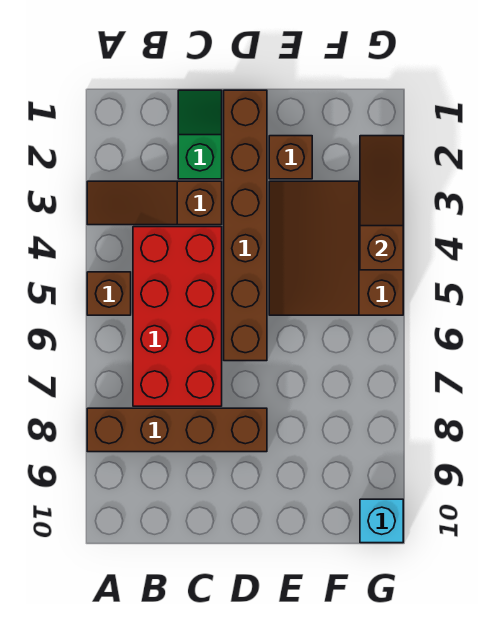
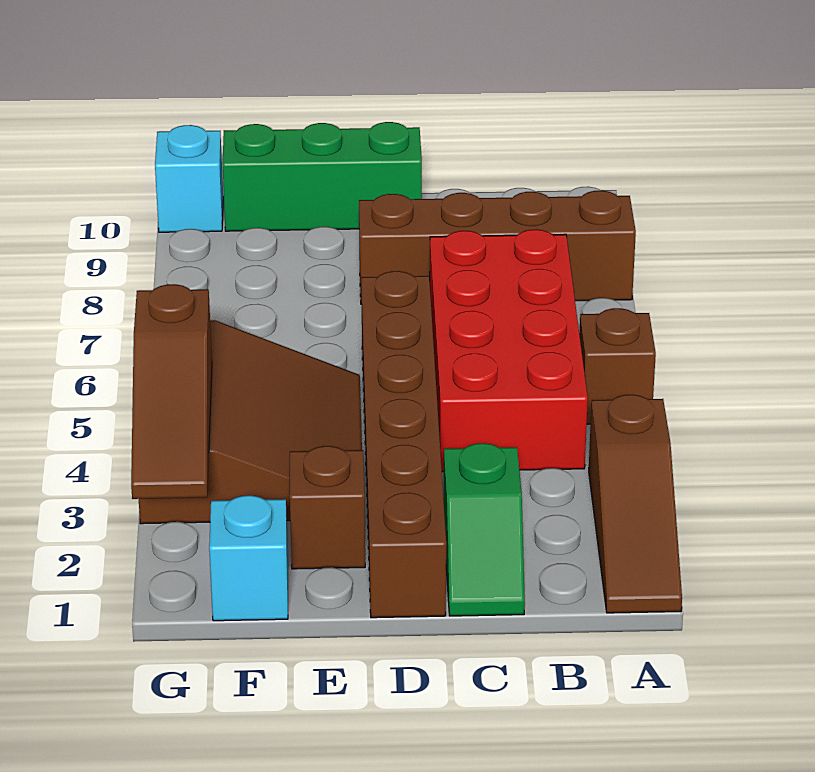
brown 1x3 slope [87,181,222,225] -> brown 1x3 slope turned to [589,395,682,613]
none -> green 1x3 brick [223,122,422,231]
none -> cyan 1x1 brick [209,495,288,621]

